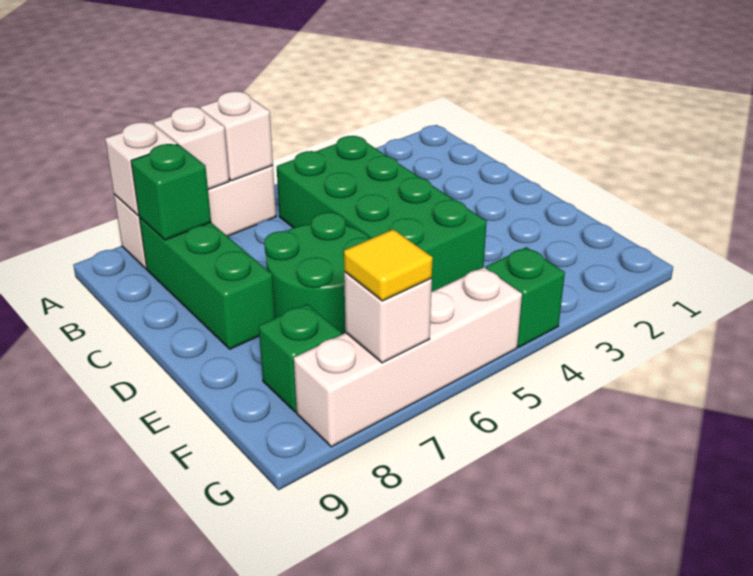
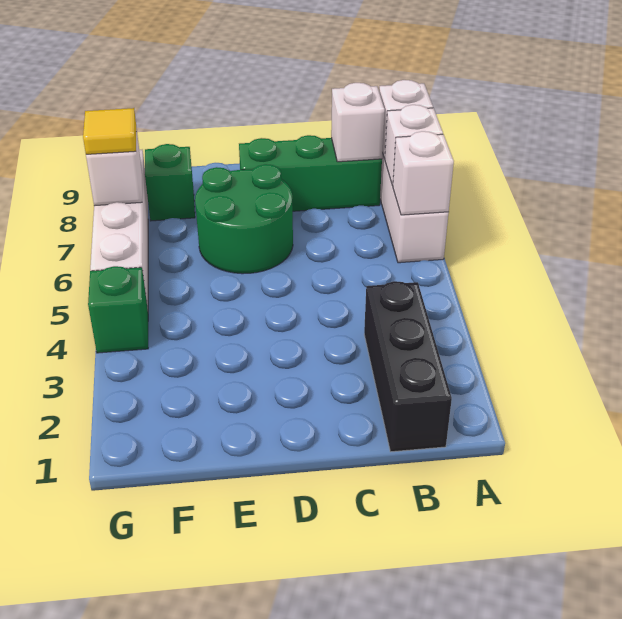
none -> black 1x3 brick [364,281,452,452]
green 2x4 brick [277,136,487,292] -> none
green 1x1 brick [131,144,211,240] -> white 1x1 brick [331,83,385,162]

